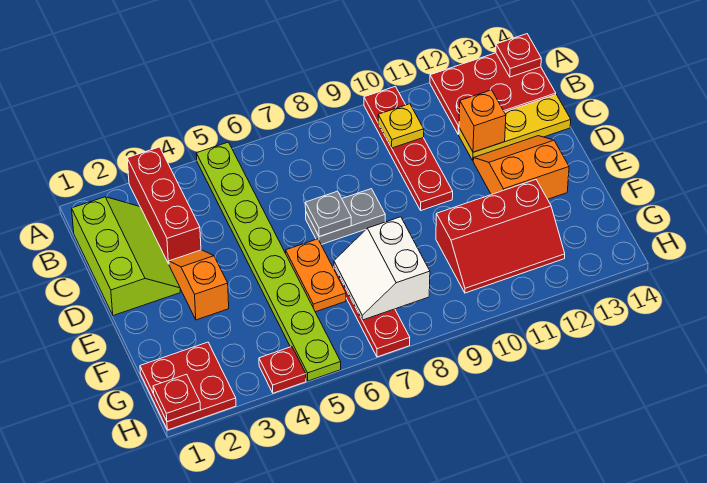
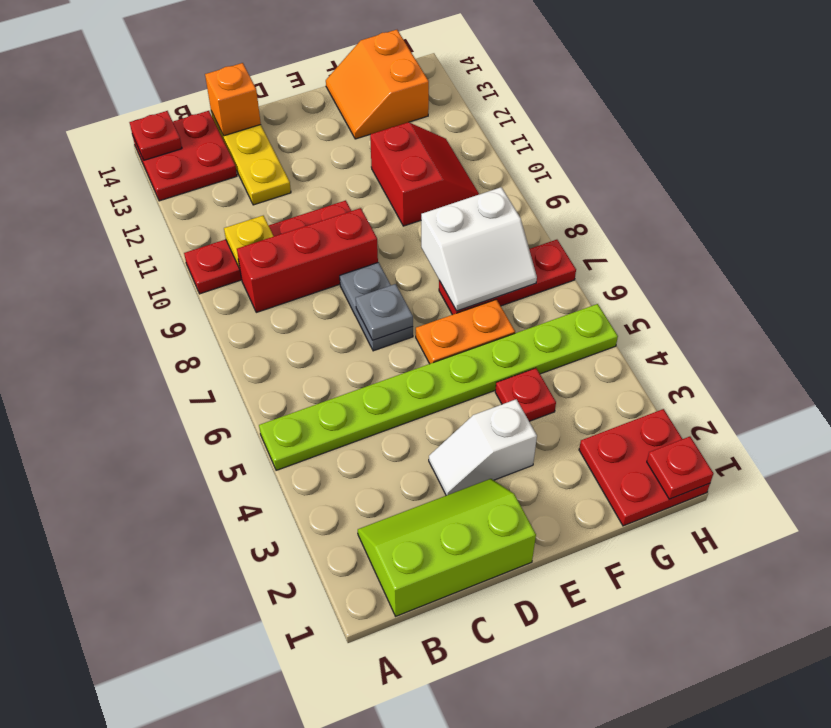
red 1x3 brick [127,147,201,264] -> red 1x3 brick moved to [237,208,378,312]
red 2x3 plate [430,53,556,134] -> red 2x2 plate [133,111,237,201]
orange 1x1 brick [459,90,506,152] -> orange 1x1 brick moved to [205,63,261,136]
orange 1x2 slope [169,250,229,320] -> white 1x2 slope [429,399,537,495]
orange 2x2 slope [473,136,569,199] -> orange 2x2 slope moved to [326,30,429,139]
red 2x3 slope [436,180,565,293] -> red 2x2 slope [370,122,479,226]
red 1x1 plate [259,347,306,393] -> red 1x1 plate moved to [495,368,556,421]

